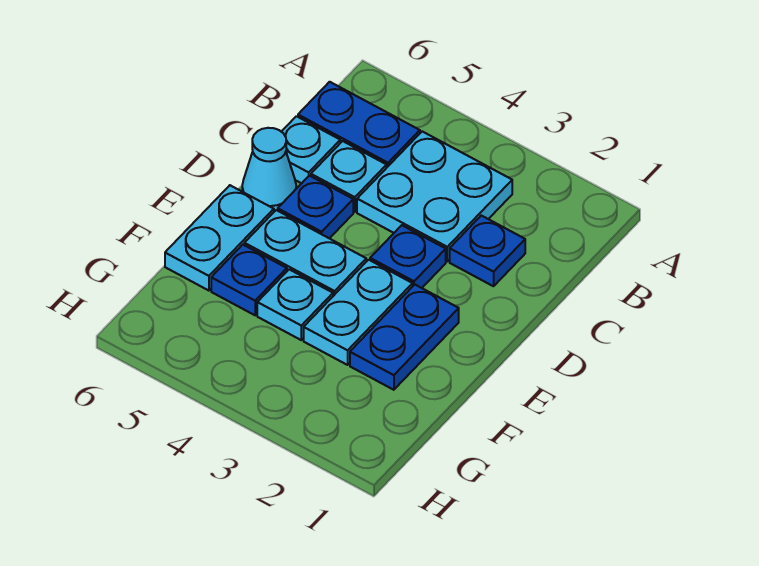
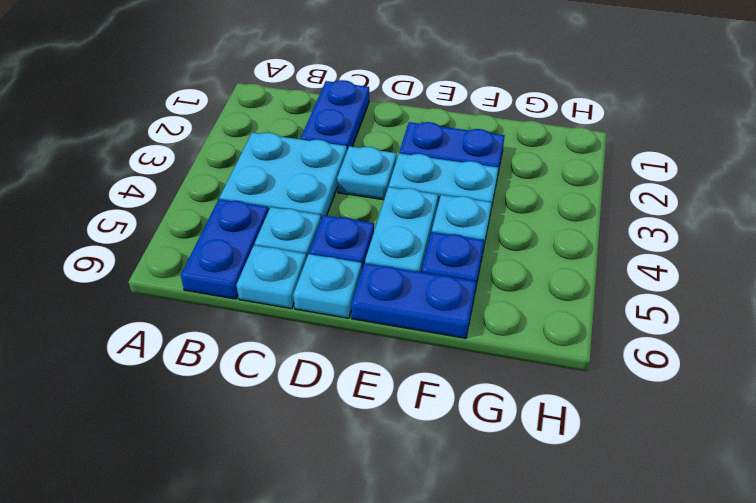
blue 1x1 plate [450,216,525,286] -> blue 1x2 plate [301,80,369,150]
blue 1x1 plate [370,225,446,288] -> cyan 1x1 plate [337,146,396,200]
cyan 1x1 cone [242,128,296,212] -> cyan 1x1 plate [293,254,362,318]
cyan 1x2 plate [165,185,274,291] -> blue 1x2 plate [351,263,476,338]

